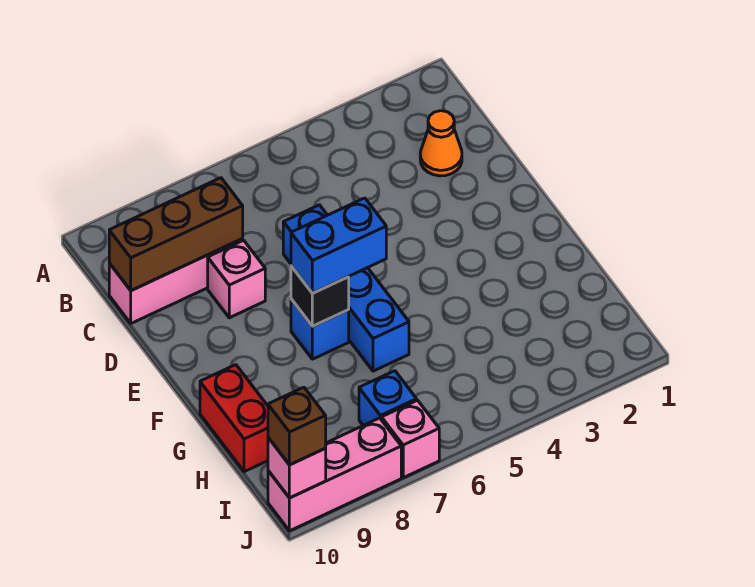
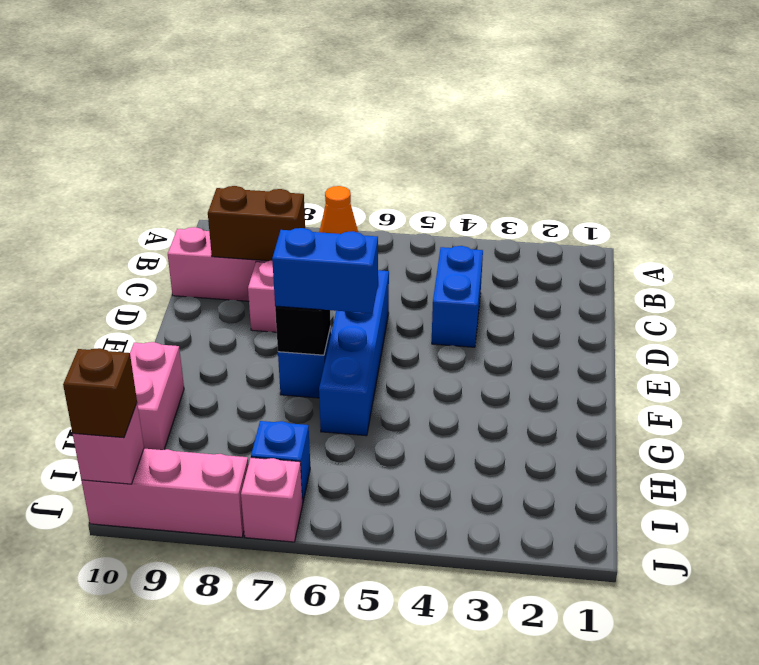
orange 1x1 cone [420,111,462,176] -> orange 1x1 cone moved to [319,186,358,234]
none -> blue 1x2 brick [432,246,483,347]
brown 1x3 brick [109,178,243,291] -> brown 1x2 brick [208,186,305,261]
red 1x2 brick [200,365,268,472] -> pink 1x2 brick [130,342,184,450]

